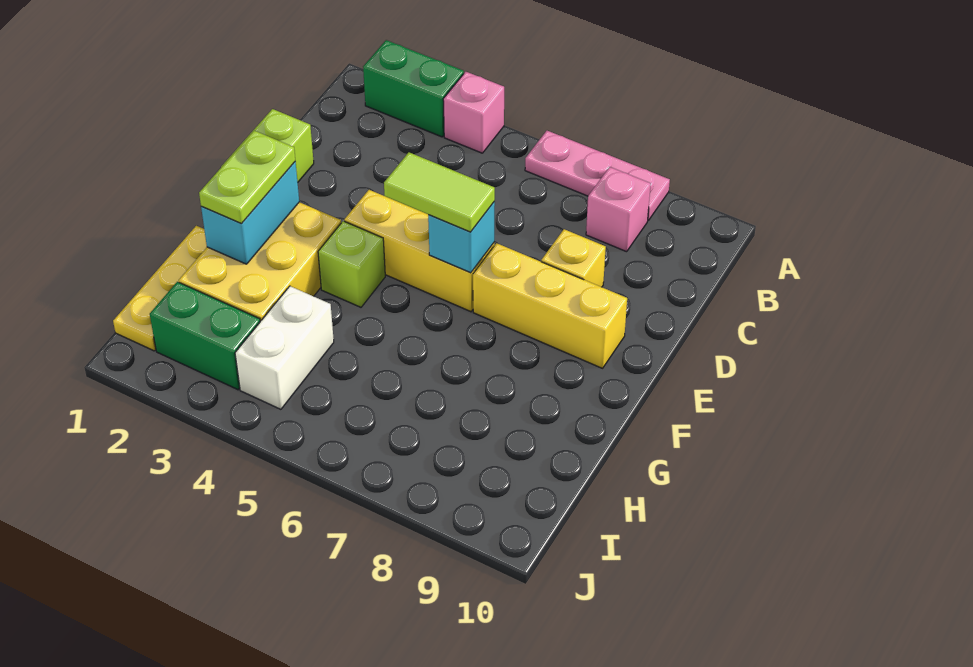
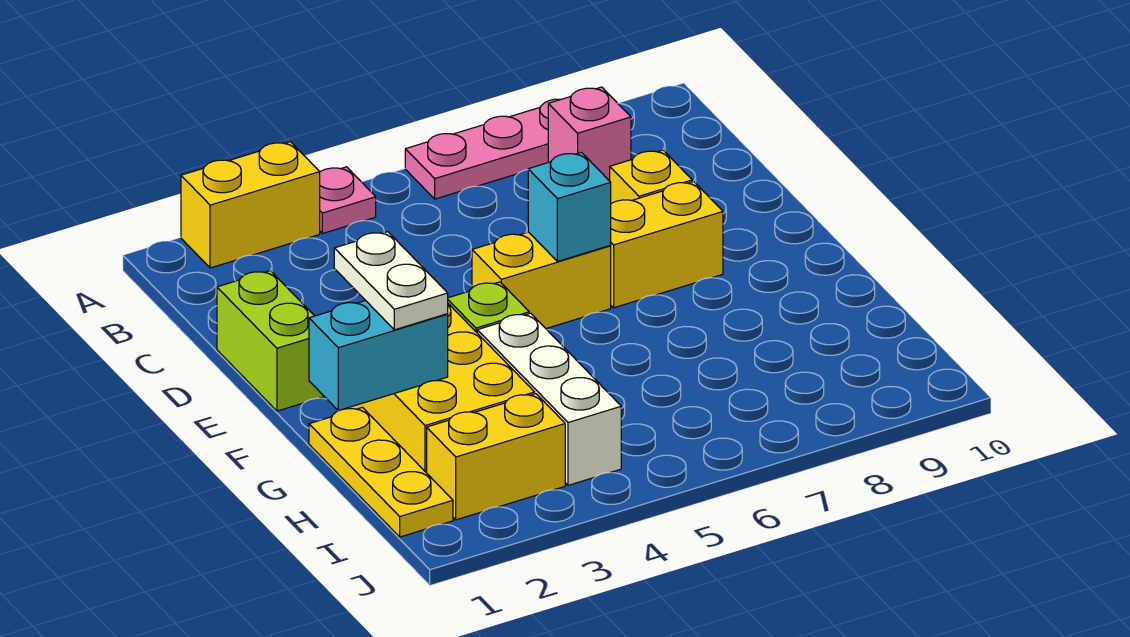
green 1x2 brick [363,40,464,137] -> yellow 1x2 brick [181,142,320,268]
pink 1x1 brick [443,72,504,153] -> pink 1x1 plate [320,167,376,234]
yellow 1x3 brick [344,190,494,312] -> yellow 1x2 brick [472,232,611,329]
lime 1x2 tile [384,152,495,232] -> none
yellow 1x3 brick [473,243,627,368] -> yellow 1x2 brick [610,181,723,308]
cyan 1x2 brick [201,162,299,264] -> cyan 1x2 brick turned to [309,301,448,411]
lime 1x2 plate [199,131,295,224] -> white 1x2 plate [334,232,448,330]
white 1x2 brick [235,286,334,409] -> white 1x3 brick [477,313,621,485]
green 1x2 brick [150,282,260,390] -> yellow 1x2 brick [427,394,565,520]

